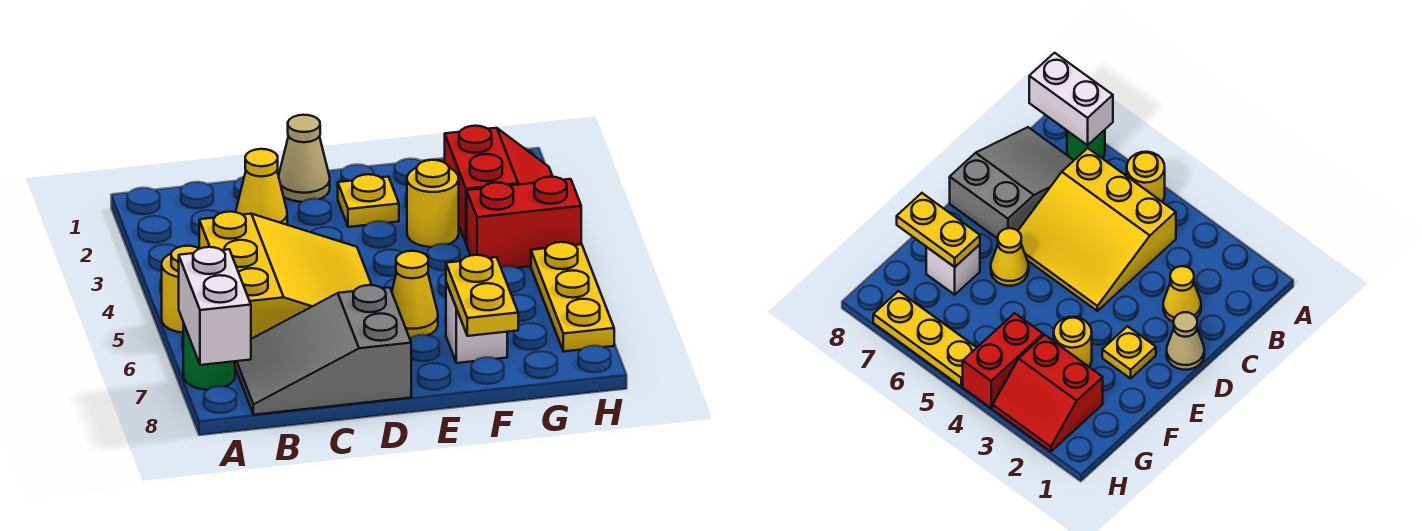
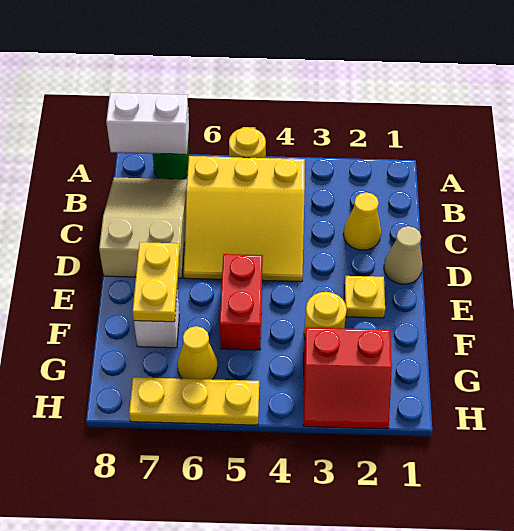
grey 2x3 slope [235,285,411,415] -> tan 2x3 slope [99,177,187,278]
yellow 1x1 cone [392,251,438,338] -> yellow 1x1 cone moved to [177,326,218,379]
yellow 1x2 plate [446,255,518,336] -> yellow 1x2 plate turned to [133,242,180,322]
red 1x2 brick [467,177,581,268] -> red 1x2 brick moved to [220,254,263,350]

